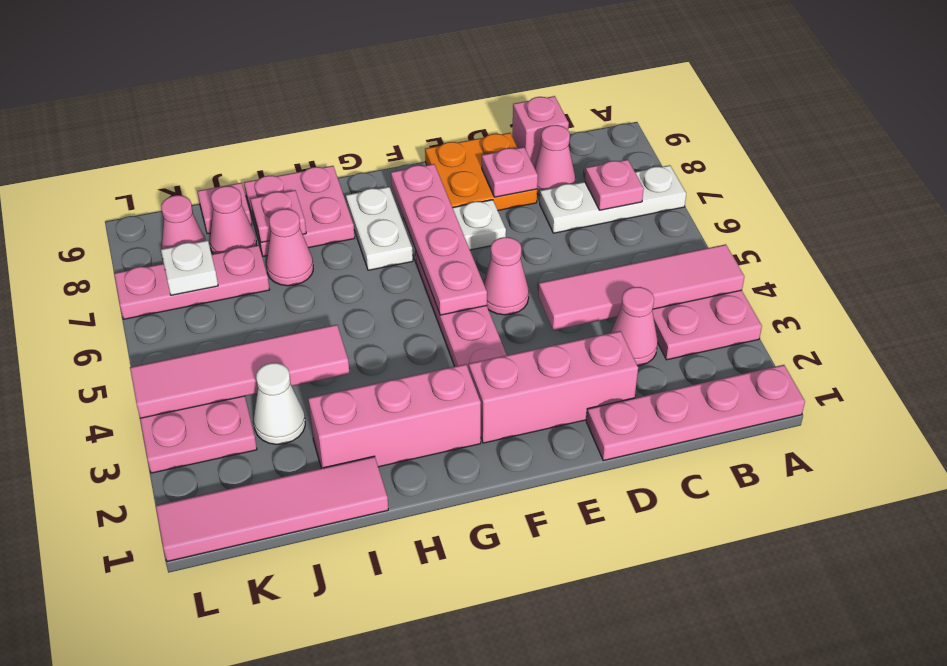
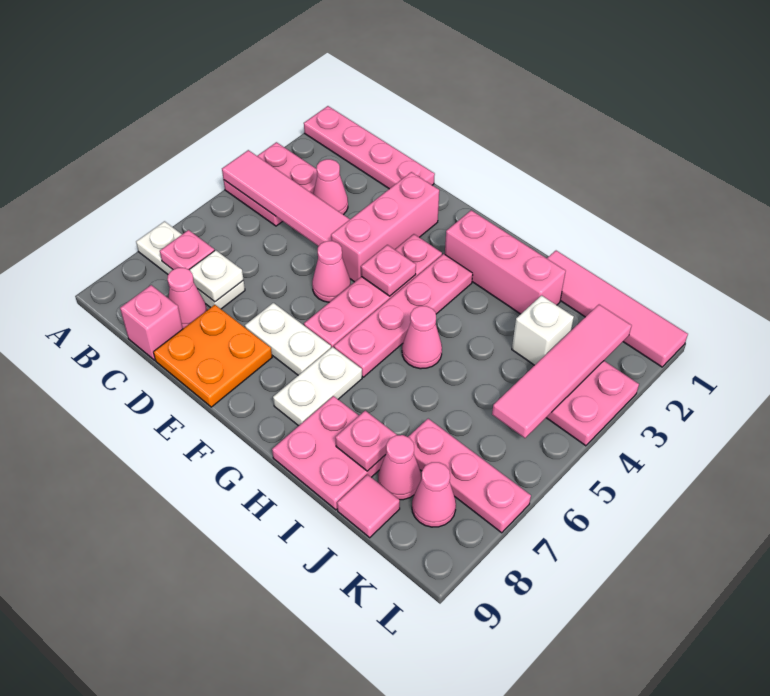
pink 1x3 brick [469,331,638,443] -> pink 1x3 brick turned to [331,172,439,282]
pink 1x1 plate [482,147,538,197] -> pink 1x1 plate moved to [361,245,416,296]
pink 1x4 plate [391,164,487,315] -> pink 1x4 plate moved to [334,254,473,377]
pink 1x4 tile [130,325,350,418] -> pink 1x4 tile turned to [492,305,632,438]
pink 1x1 cone [266,209,313,286] -> pink 1x1 cone moved to [402,306,442,369]
white 1x1 cone [254,363,305,444] -> white 1x1 brick [512,295,574,365]
white 1x1 plate [161,240,218,295] -> white 1x1 plate moved to [189,250,244,302]

